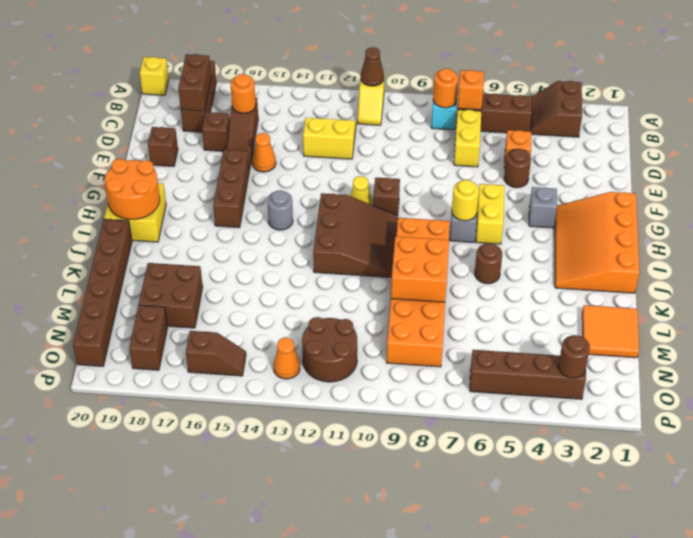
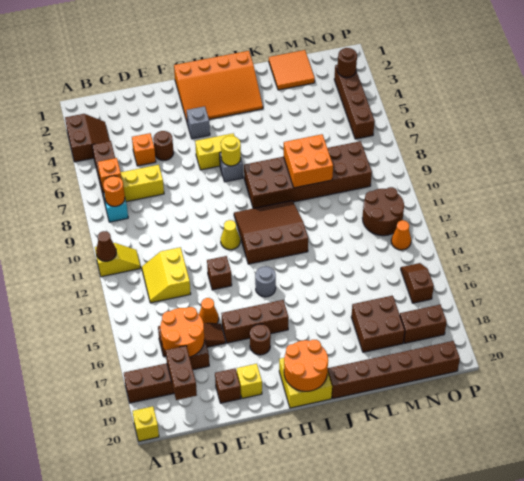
brown 2x2 slope [530,81,582,137] -> brown 2x2 slope turned to [65,114,110,162]
brown 1x2 brick [178,54,211,111] -> brown 1x2 brick turned to [166,346,197,400]
orange 1x1 round brick [230,74,256,113] -> orange 2x2 round brick [160,307,204,357]
none -> yellow 1x1 brick [237,364,262,398]
brown 1x1 brick [373,178,400,215] -> brown 1x1 brick moved to [207,256,232,290]
orange 2x6 brick [387,218,450,367] -> brown 2x6 brick [244,141,372,208]
brown 1x1 round brick [475,243,502,284] -> brown 1x1 round brick moved to [250,324,271,355]

